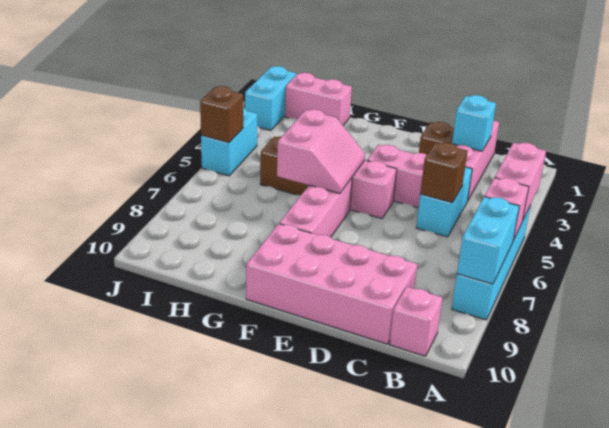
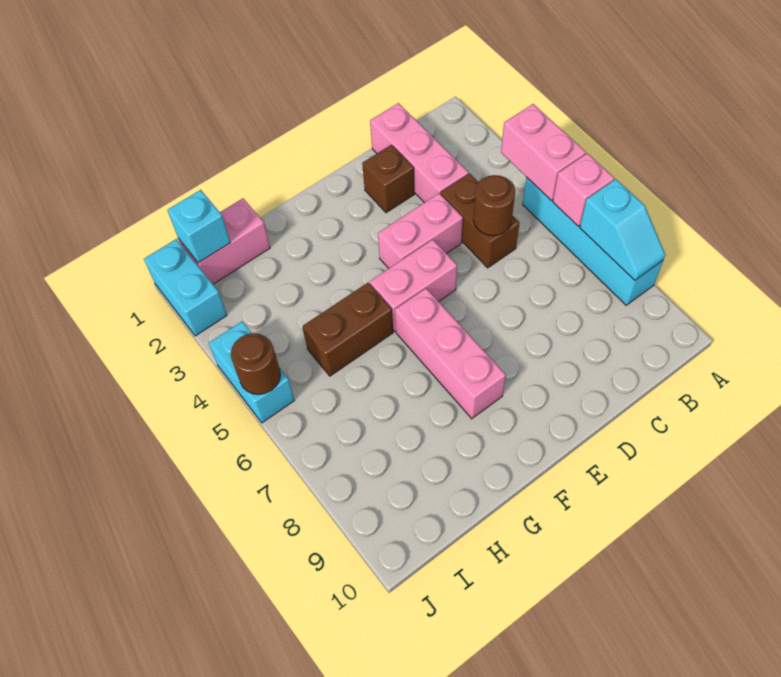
cyan 1x2 brick [457,197,519,284] -> cyan 1x2 slope [580,179,665,280]
pink 1x1 brick [390,287,442,356] -> none
cyan 1x1 brick [452,95,496,151] -> cyan 1x1 brick moved to [168,190,230,263]
cyan 1x2 brick [416,167,472,237] -> brown 1x2 brick [441,173,519,268]
brown 1x1 brick [420,142,467,203] -> brown 1x1 round brick [474,175,515,236]
pink 2x4 brick [246,224,417,344] -> none
pink 2x2 slope [277,109,365,193] -> none
brown 1x1 brick [200,86,243,143] -> brown 1x1 round brick [231,333,280,394]

